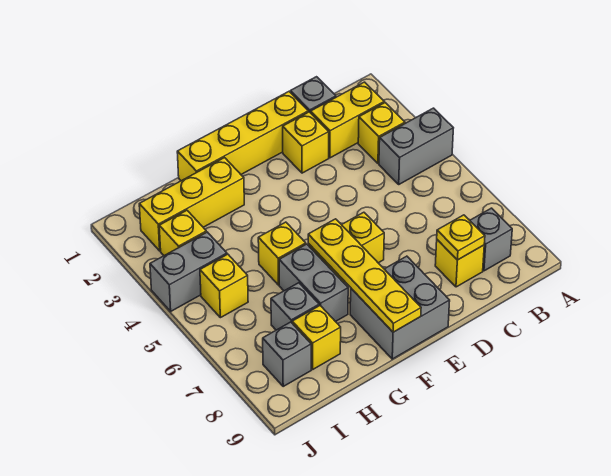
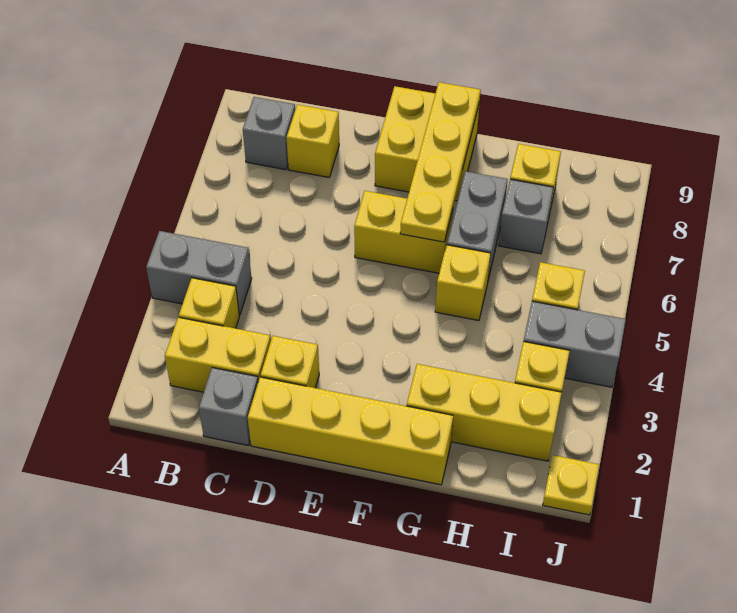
yellow 1x1 plate [437,215,485,260] -> yellow 1x1 plate moved to [543,455,599,515]
grey 2x2 brick [350,256,450,359] -> yellow 2x2 brick [375,86,480,201]
grey 1x1 brick [263,322,311,386] -> none

